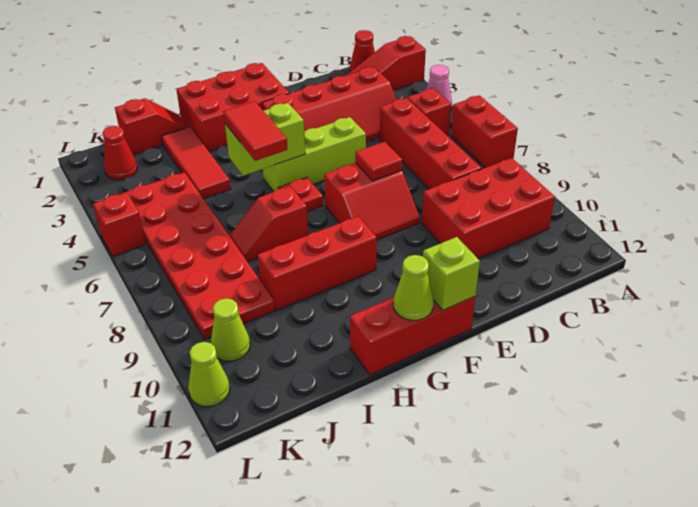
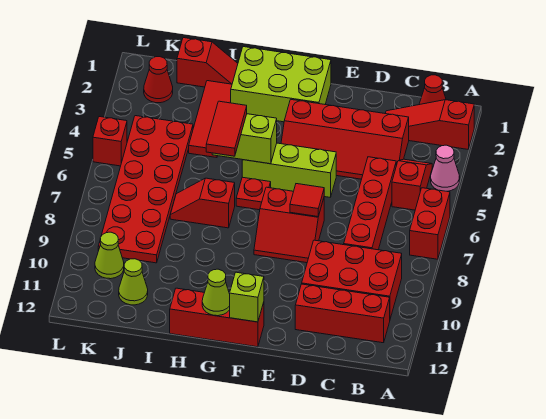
red 2x3 brick [176,63,289,151] -> lime 2x3 brick [231,47,331,122]
red 1x3 brick [258,216,377,310] -> red 1x3 brick moved to [295,284,390,343]
lime 1x1 cone [188,342,230,406] -> lime 1x1 cone moved to [119,259,148,305]

